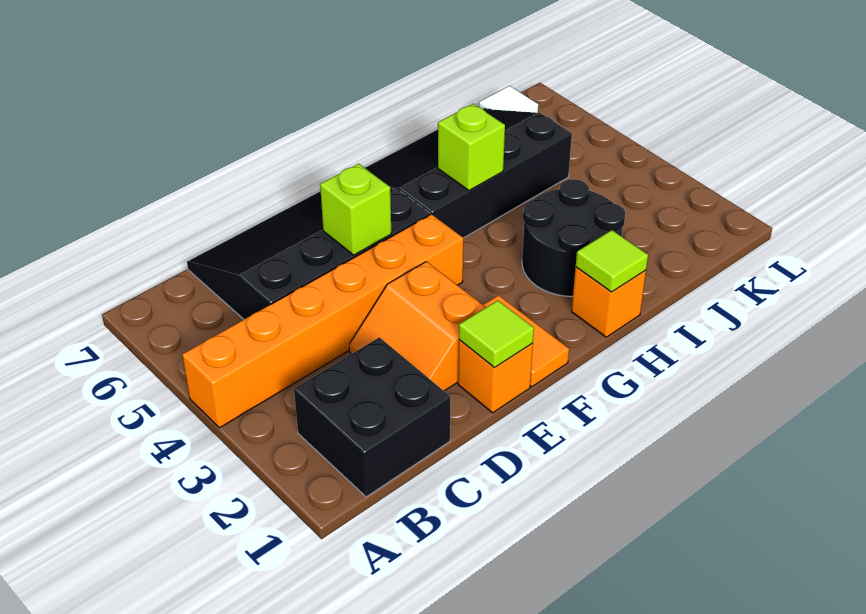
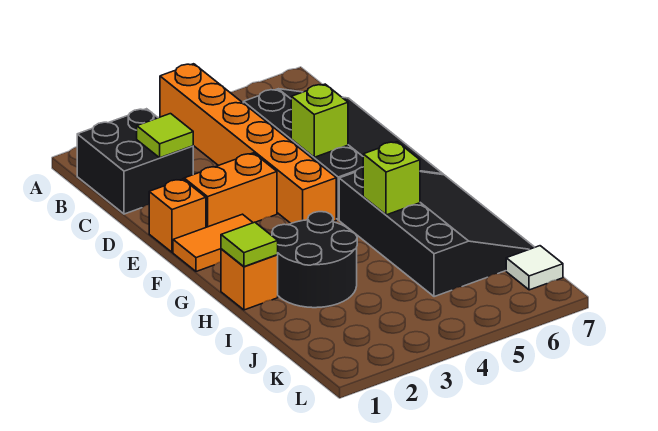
lime 1x1 tile [459,300,534,367] -> lime 1x1 tile moved to [137,114,193,158]

